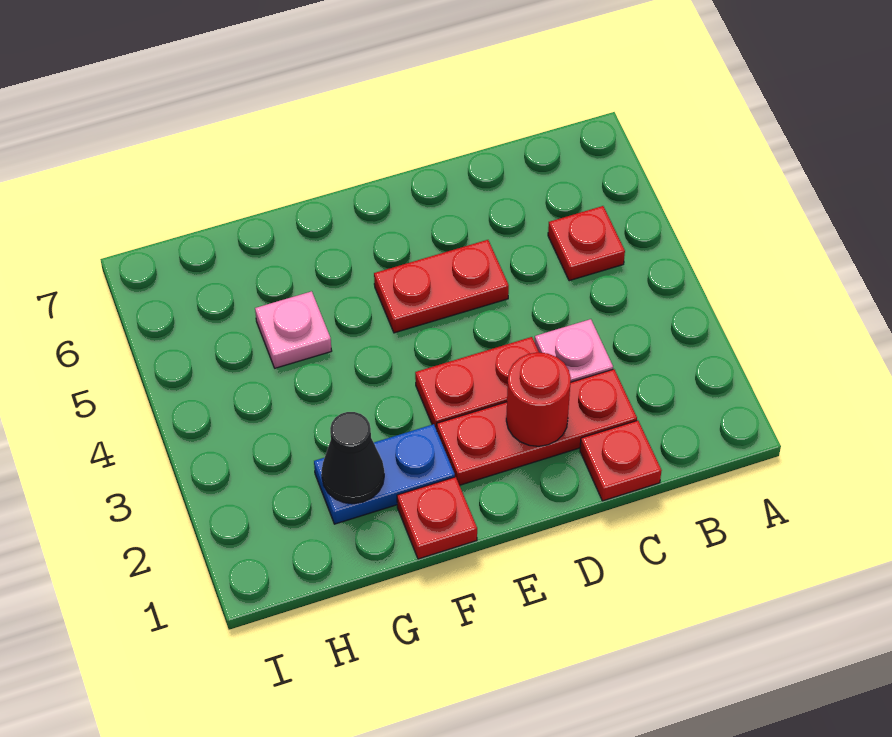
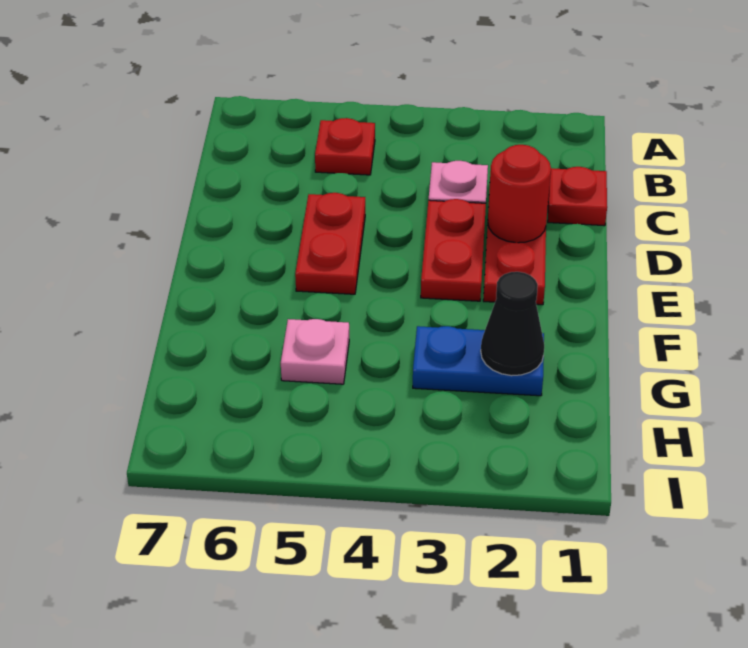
red 1x1 plate [397,477,477,559] -> none
blue 1x2 plate [314,424,455,524] -> blue 1x2 plate turned to [413,326,544,396]

